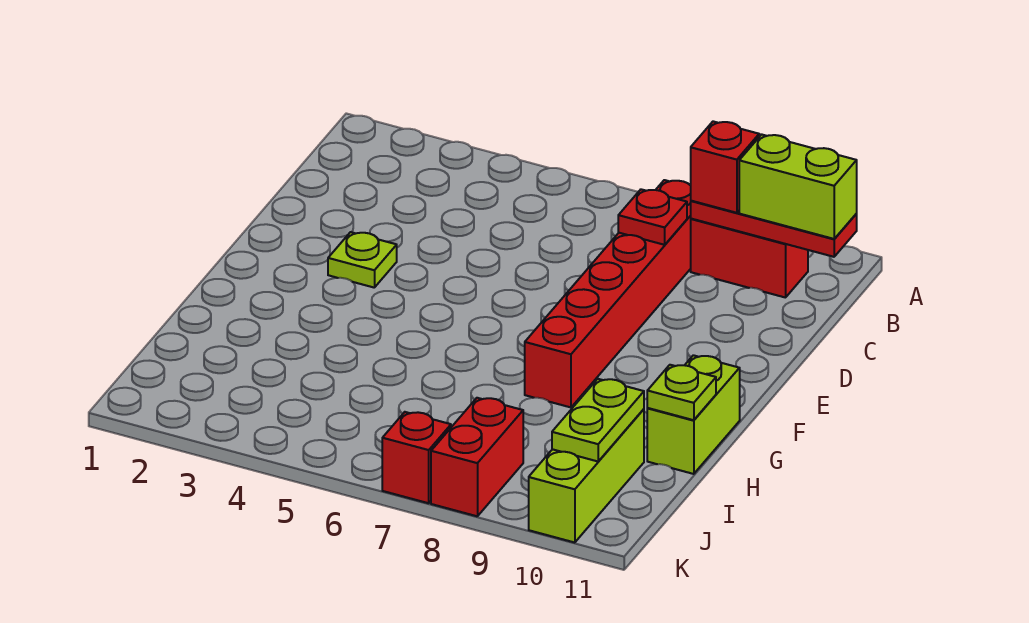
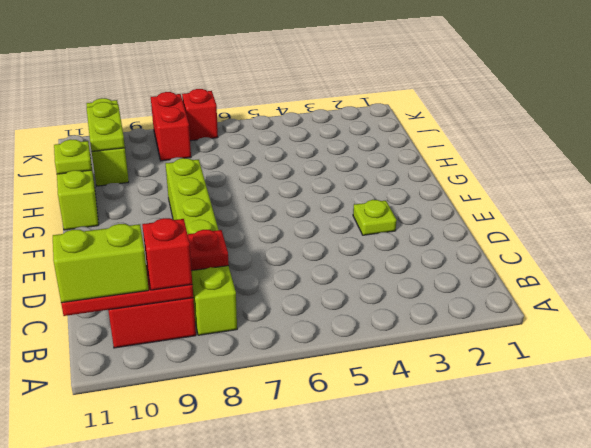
red 1x6 brick [525,180,691,407] -> lime 1x6 brick [166,158,237,335]

